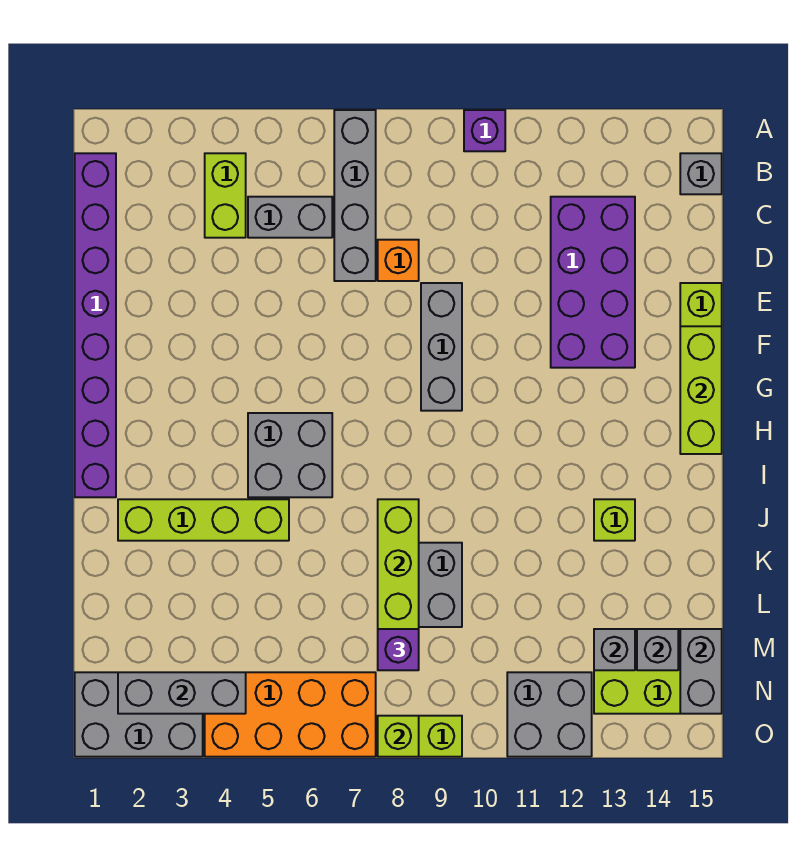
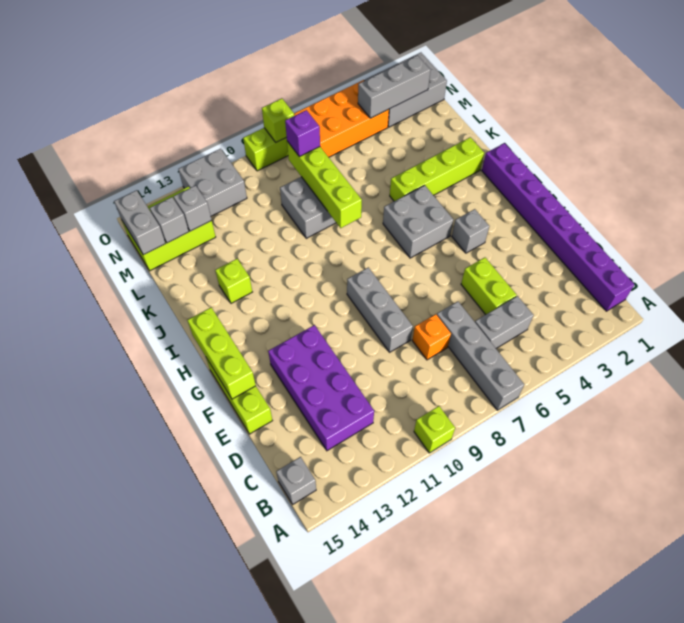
purple 1x1 brick [464,110,505,151] -> lime 1x1 brick [414,406,455,453]
lime 1x2 brick [205,153,246,238] -> lime 1x2 brick moved to [461,258,517,315]
none -> grey 1x1 brick [452,209,489,253]

